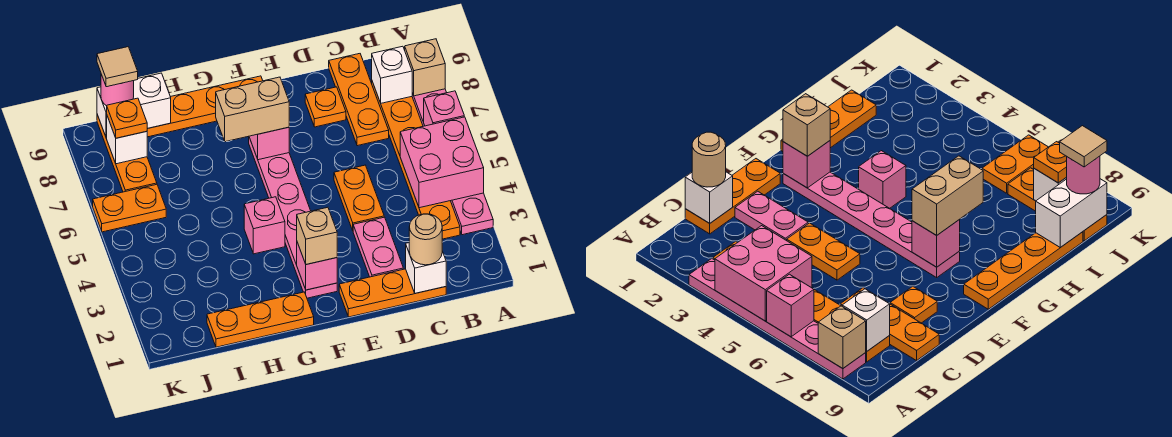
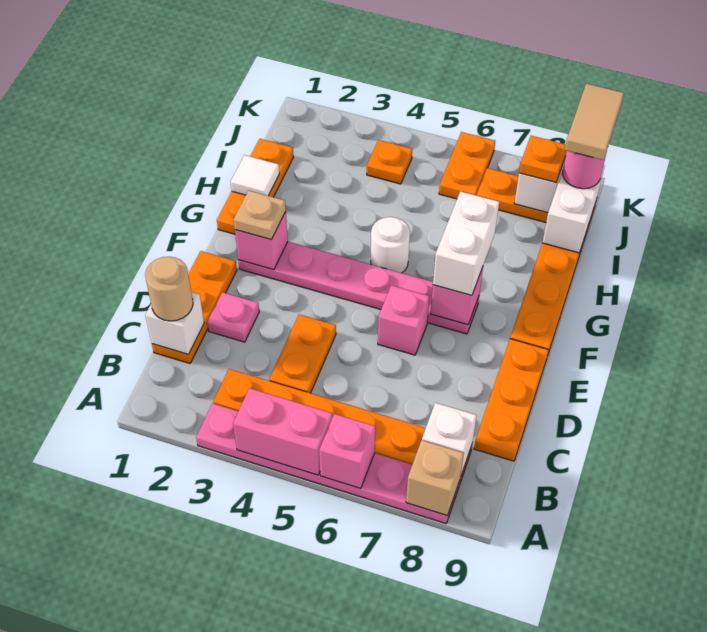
pink 2x2 brick [400,117,484,208] -> pink 1x2 brick [233,388,332,475]
orange 1x3 plate [329,54,389,146] -> orange 1x3 plate turned to [474,339,549,461]
pink 1x2 plate [353,217,403,277] -> pink 1x1 plate [207,292,259,342]
orange 1x2 plate [334,165,384,230] -> orange 1x2 plate turned to [269,315,336,393]
orange 1x1 plate [305,87,346,127] -> orange 1x1 plate moved to [367,140,412,184]
tan 1x1 brick [297,207,337,264] -> tan 1x1 plate [234,191,286,240]
tan 1x2 brick [216,77,289,142] -> white 1x2 brick [433,191,499,295]
pink 1x1 brick [244,197,285,254] -> pink 1x1 brick moved to [378,285,429,355]
none -> white 1x1 round brick [371,217,410,273]
none -> white 1x1 tile [231,155,279,196]
tan 1x1 tile [97,47,138,87] -> tan 1x2 tile [565,84,624,160]

